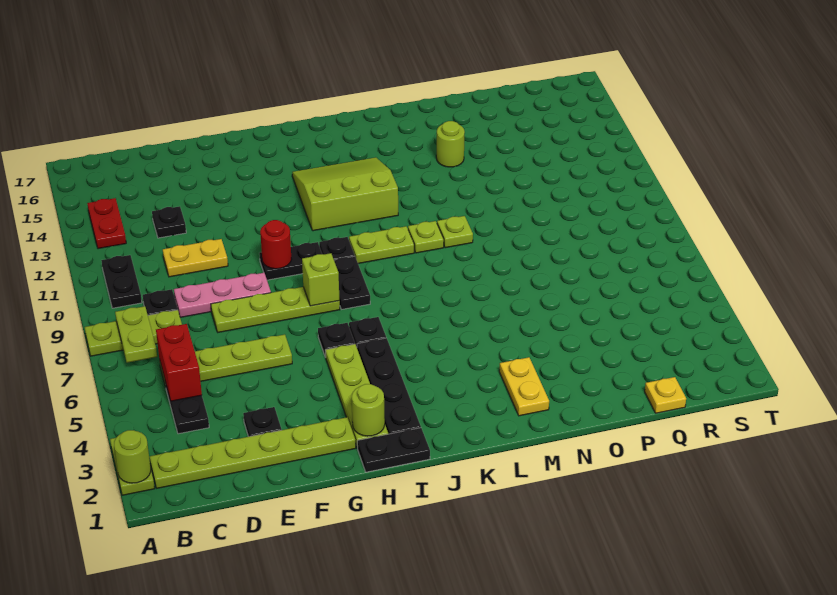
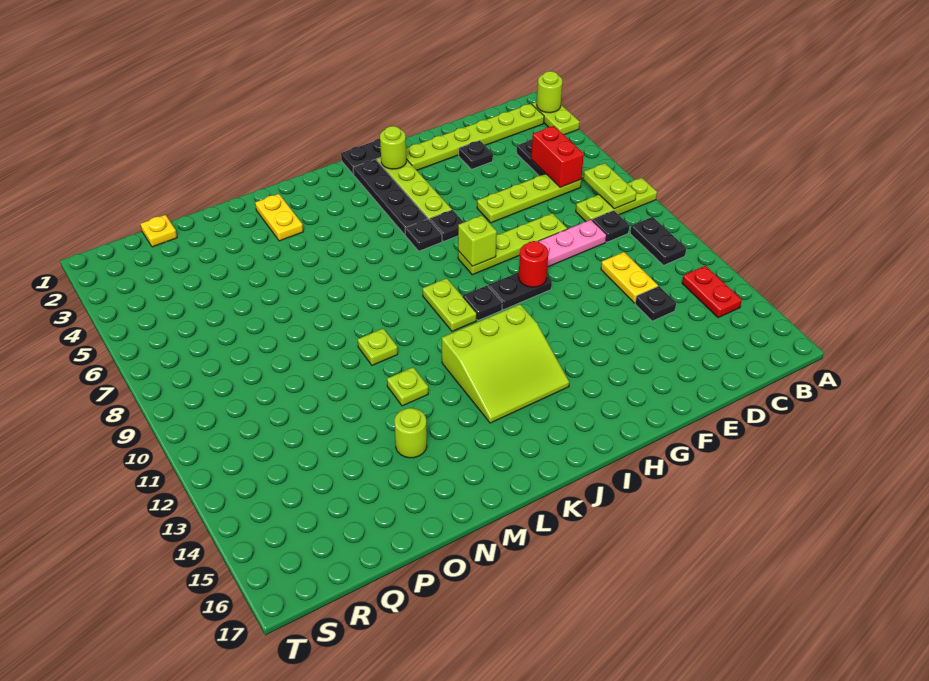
yellow 1x2 plate [163,239,228,277] -> yellow 1x2 plate turned to [601,252,658,303]
black 1x2 plate [334,256,370,309] -> none
lime 1x2 plate [349,226,414,264] -> lime 1x2 plate turned to [423,278,477,331]
lime 1x1 plate [408,221,444,253] -> lime 1x1 plate moved to [387,367,428,406]

